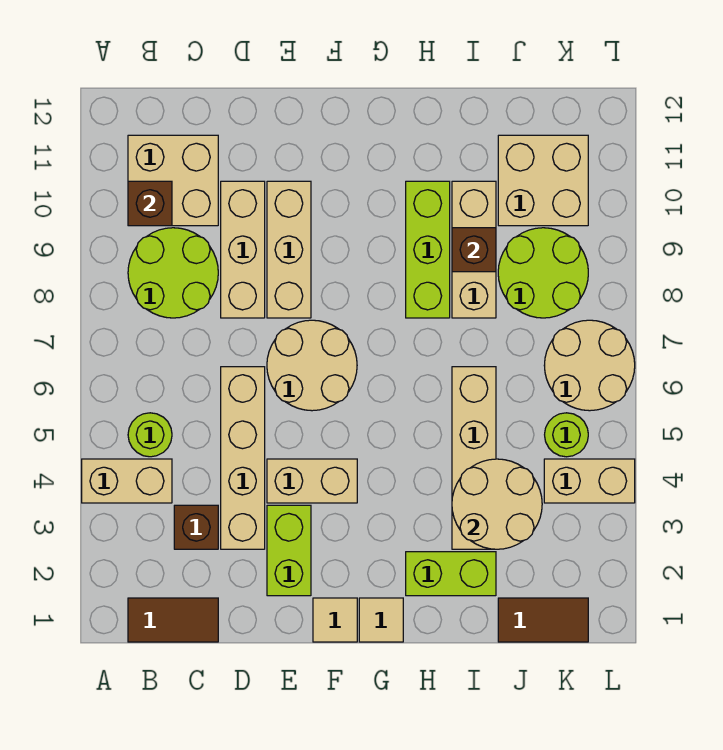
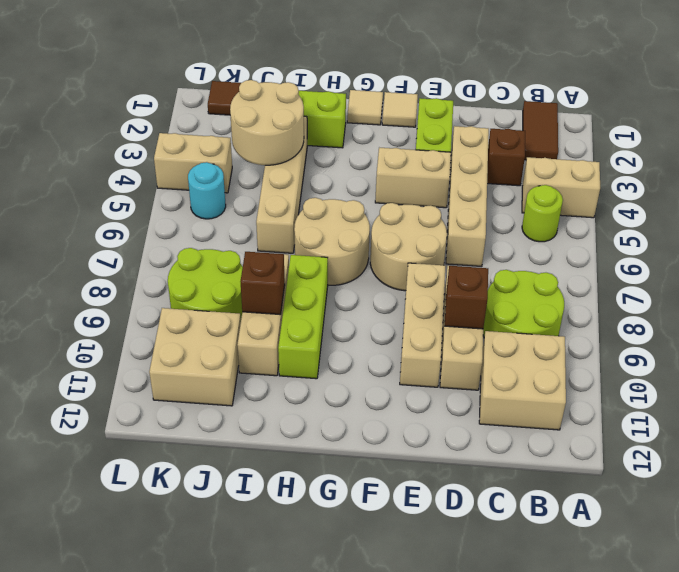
brown 1x2 tile [128,598,218,642] -> brown 1x2 tile turned to [523,101,558,160]
brown 1x1 brick [128,181,172,226] -> brown 1x1 brick moved to [445,266,488,329]
lime 1x1 round brick [545,413,588,457] -> cyan 1x1 round brick [188,162,226,219]
tan 2x2 round brick [544,320,635,411] -> tan 2x2 round brick moved to [294,198,370,285]

